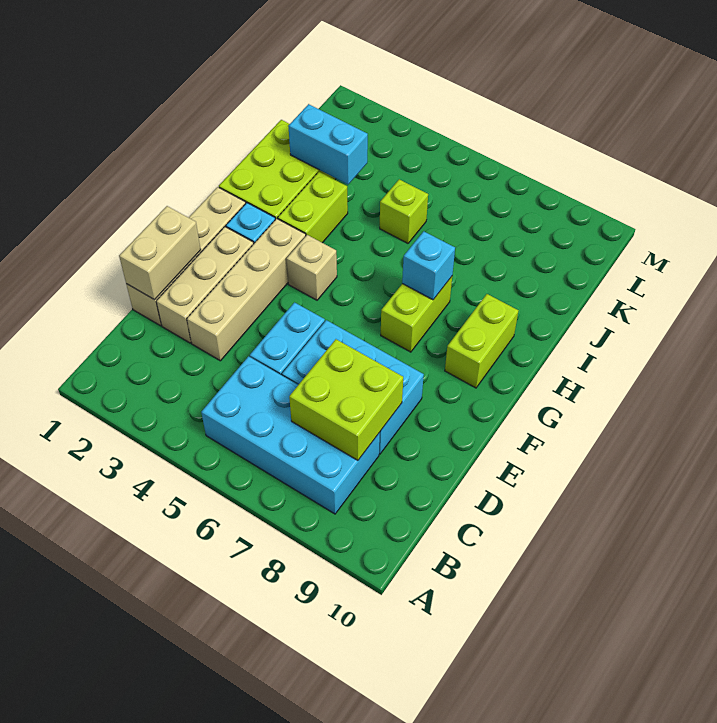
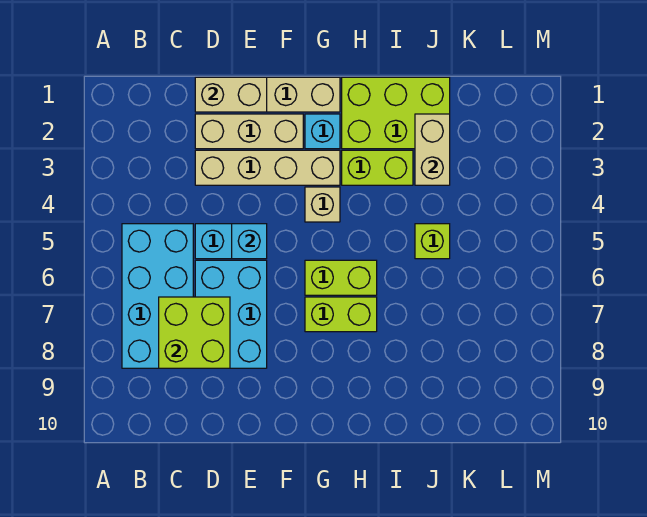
lime 1x2 brick [445,294,519,388] -> lime 1x2 brick moved to [305,260,377,295]
cyan 1x1 brick [402,231,455,300] -> cyan 1x1 brick moved to [232,224,267,259]
cyan 1x2 brick [288,104,368,184] -> tan 1x2 brick [415,114,450,185]

